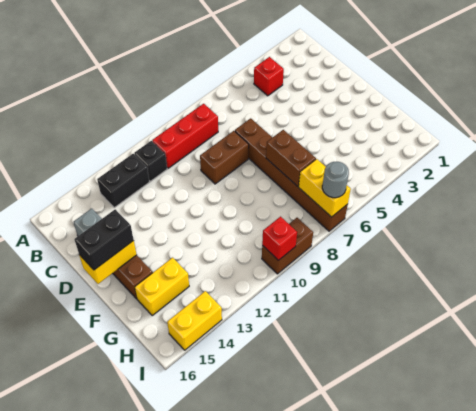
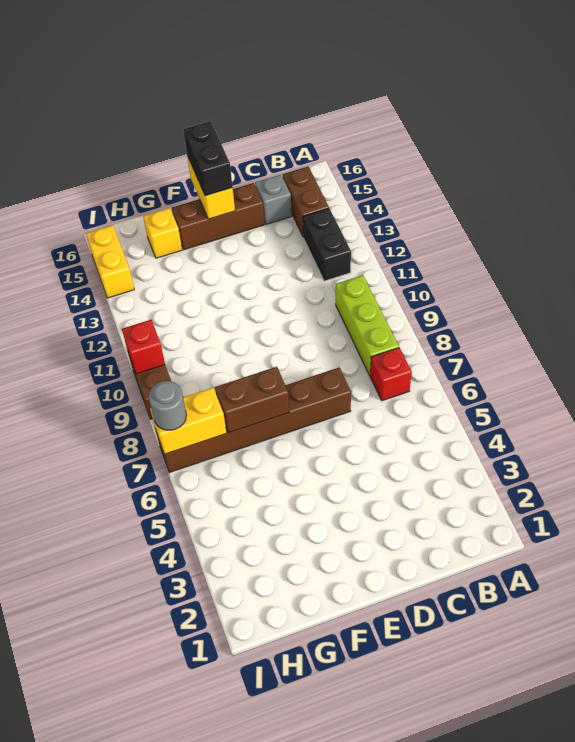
red 1x1 brick [254,57,284,96] -> red 1x1 brick moved to [370,348,412,401]
red 1x3 brick [152,104,218,168] -> lime 1x3 brick [336,275,399,375]
black 1x1 brick [134,141,167,181] -> none
brown 1x2 brick [200,131,249,184] -> brown 1x2 brick moved to [283,167,329,237]
yellow 1x2 brick [135,258,189,316] -> yellow 1x1 brick [143,208,182,258]

